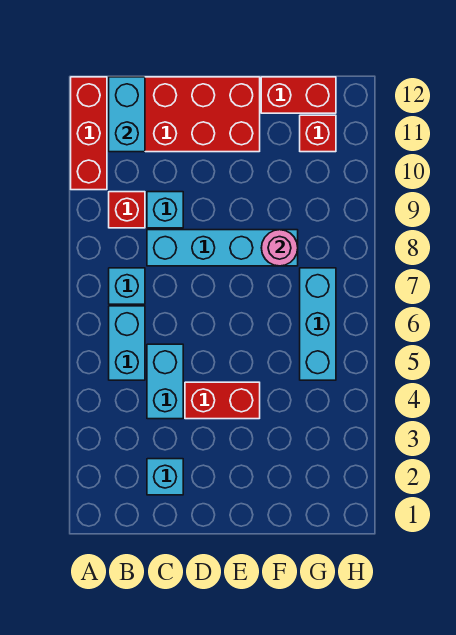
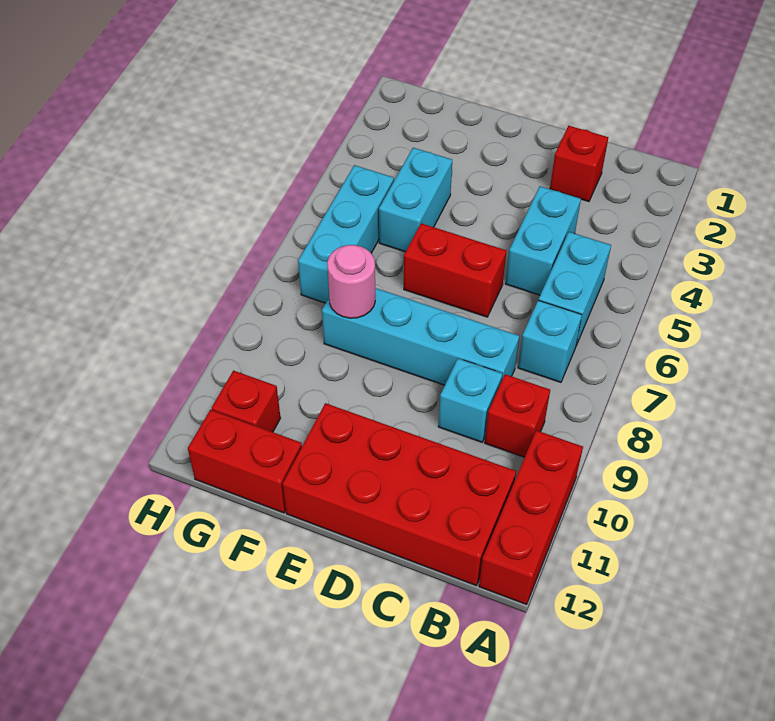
cyan 1x2 brick [109,77,145,152] -> cyan 1x2 brick moved to [379,148,452,252]
cyan 1x1 brick [147,459,183,495] -> red 1x1 brick [550,126,608,202]
red 1x2 brick [185,382,260,419] -> red 1x2 brick moved to [404,223,506,317]

